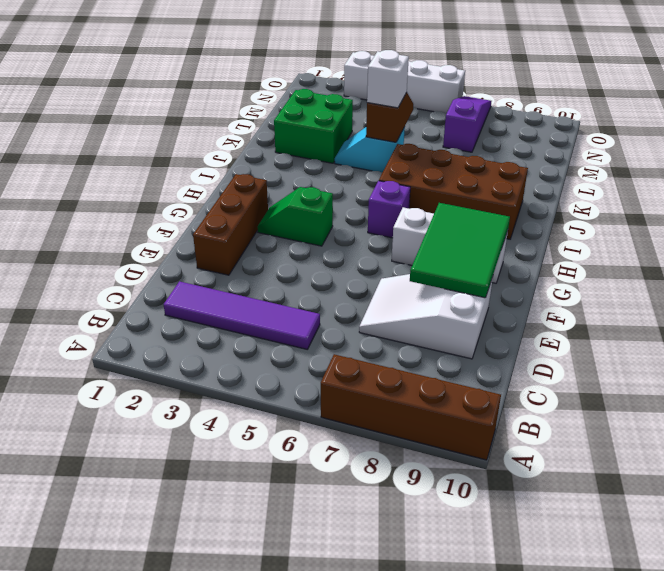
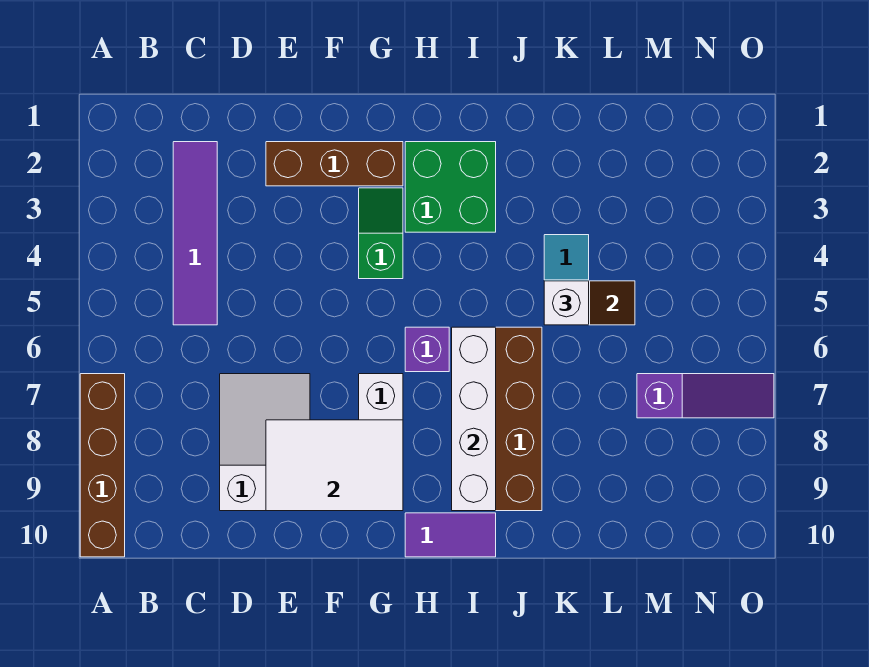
green 2x3 tile [410,203,510,298] -> white 2x3 tile [266,420,403,511]
none -> purple 1x2 tile [405,513,496,557]
green 2x2 brick [274,89,353,163] -> green 2x2 brick moved to [405,142,496,232]
white 1x4 brick [344,51,465,114] -> white 1x4 brick moved to [452,327,496,511]

